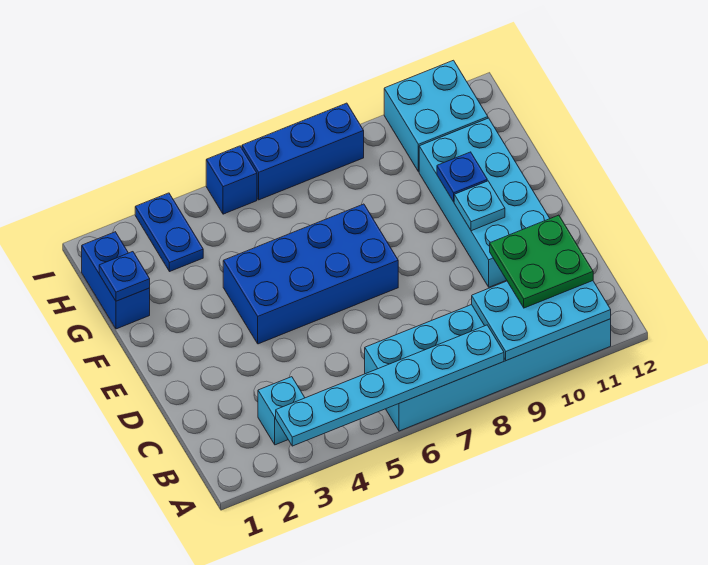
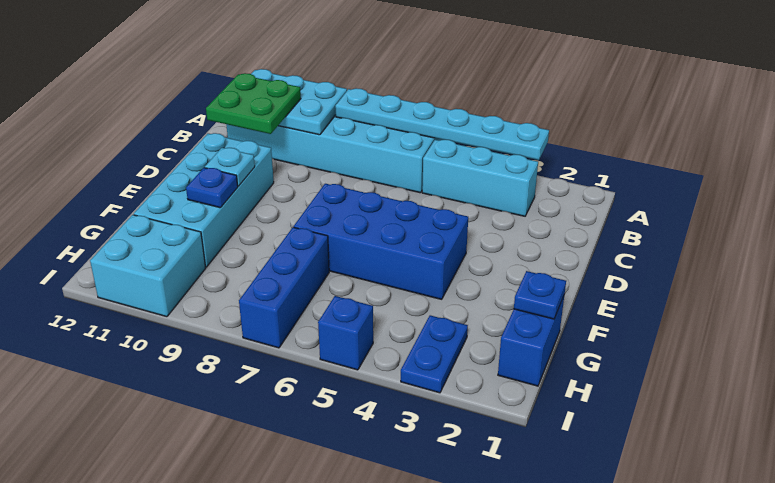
cyan 1x1 brick [258,377,305,445] -> cyan 1x3 brick [422,140,538,216]
blue 1x3 brick [242,103,364,200] -> blue 1x3 brick turned to [239,227,329,348]

